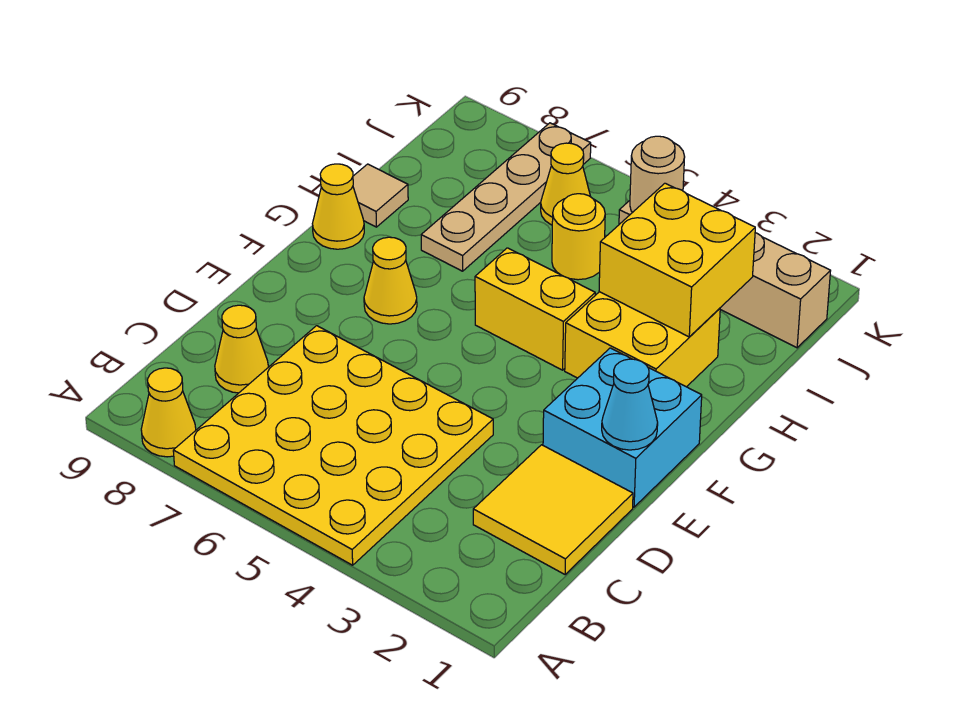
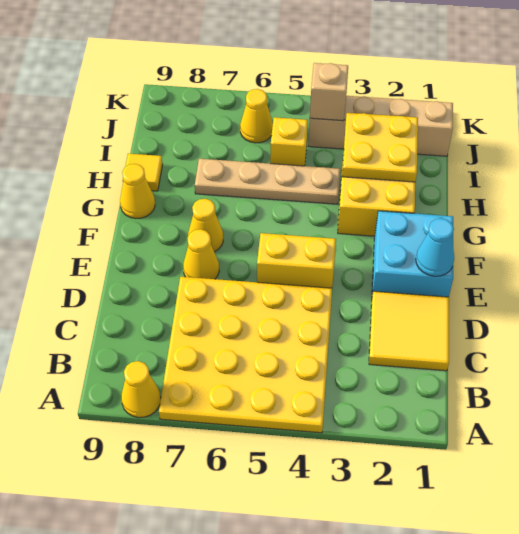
yellow 1x1 cone [215,305,268,393] -> yellow 1x1 cone moved to [183,229,219,279]
yellow 1x2 brick [475,248,595,370] -> yellow 1x2 brick moved to [257,233,336,288]
yellow 2x2 brick [599,183,755,337] -> yellow 2x2 plate [342,113,418,182]
tan 1x4 plate [421,123,591,271] -> tan 1x4 plate turned to [195,159,340,204]
tan 1x1 tile [353,164,408,227] -> yellow 1x1 tile [125,154,163,191]
yellow 1x1 round brick [552,194,605,280] -> yellow 1x1 brick [270,117,308,166]
tan 1x1 round brick [630,136,685,213] -> tan 1x1 brick [310,63,348,121]

